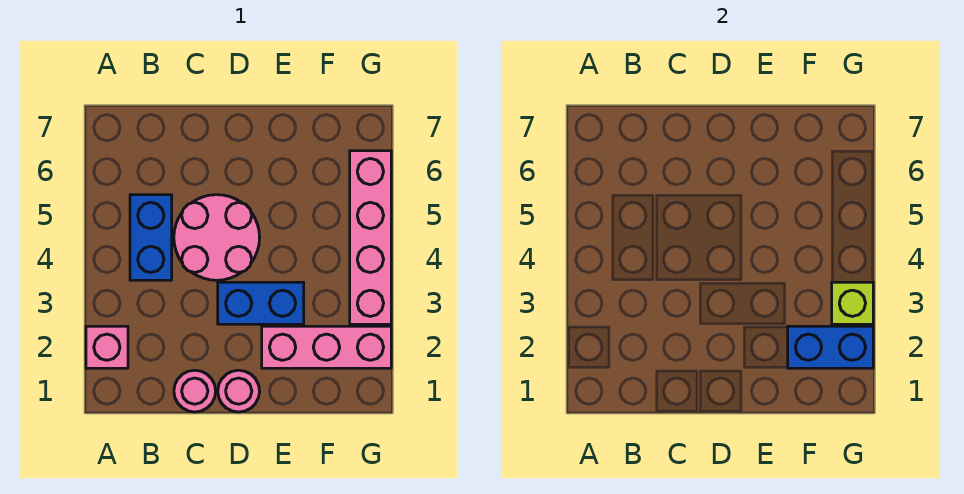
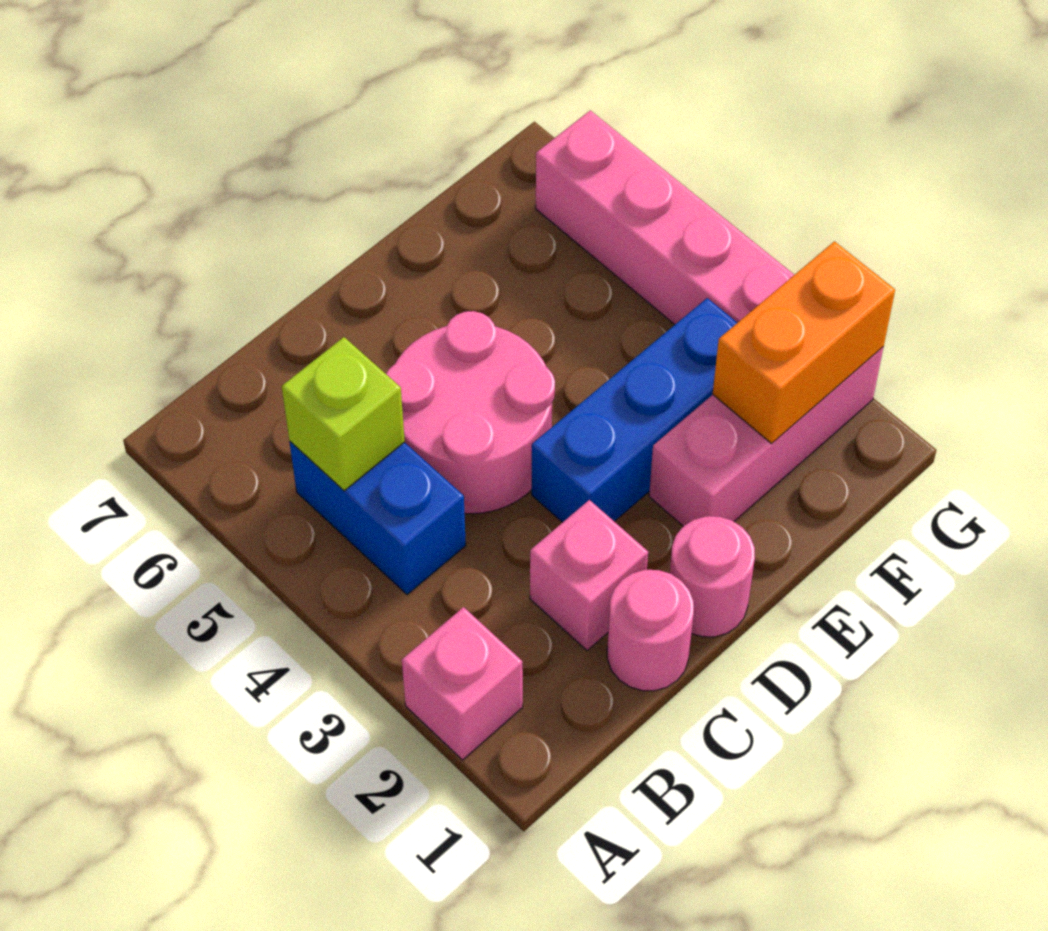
none -> pink 1x1 brick [530,500,648,651]
blue 1x2 brick [218,282,304,324] -> blue 1x3 brick [532,298,737,523]
blue 1x2 brick [788,326,873,368] -> orange 1x2 brick [713,241,895,444]
lime 1x1 brick [832,282,873,324] -> lime 1x1 brick moved to [282,337,405,491]

